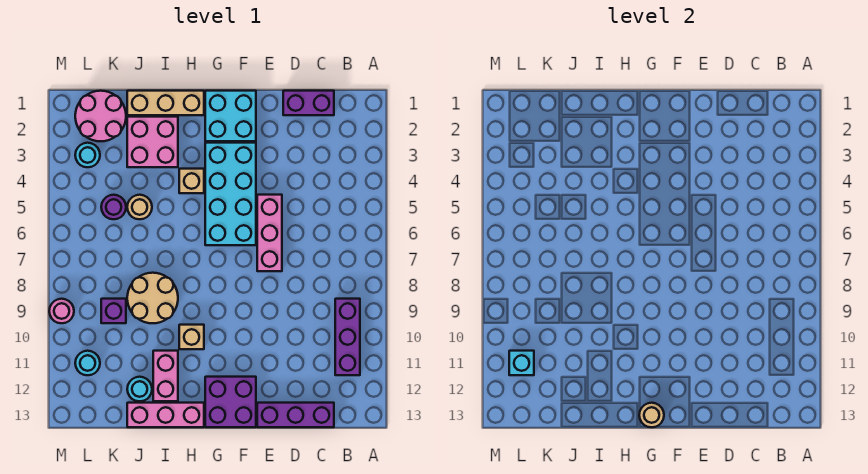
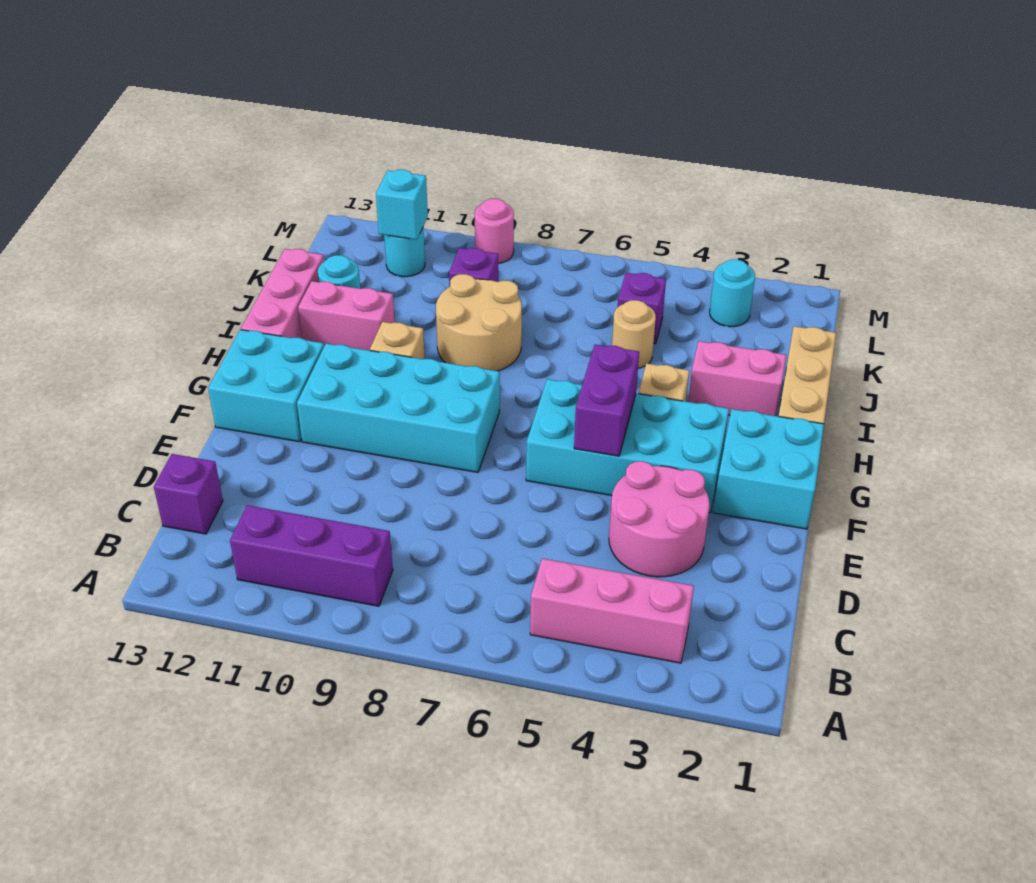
purple 1x2 brick [283,91,334,115] -> purple 1x2 brick moved to [574,345,639,456]
purple 1x3 brick [257,403,334,427] -> purple 1x1 brick [154,454,223,534]
pink 1x3 brick [257,195,282,271] -> pink 1x3 brick moved to [530,558,694,663]
none -> cyan 2x4 brick [297,344,500,472]
purple 2x2 brick [205,377,256,427] -> cyan 2x2 brick [208,330,324,442]
tan 1x1 round brick [639,403,664,427] -> none
pink 2x2 brick [127,117,178,167] -> pink 1x2 brick [688,341,786,416]
pink 2x2 round brick [75,91,126,141] -> pink 2x2 round brick moved to [609,461,710,577]
purple 1x1 round brick [101,195,126,219] -> purple 1x1 brick [618,273,666,344]

